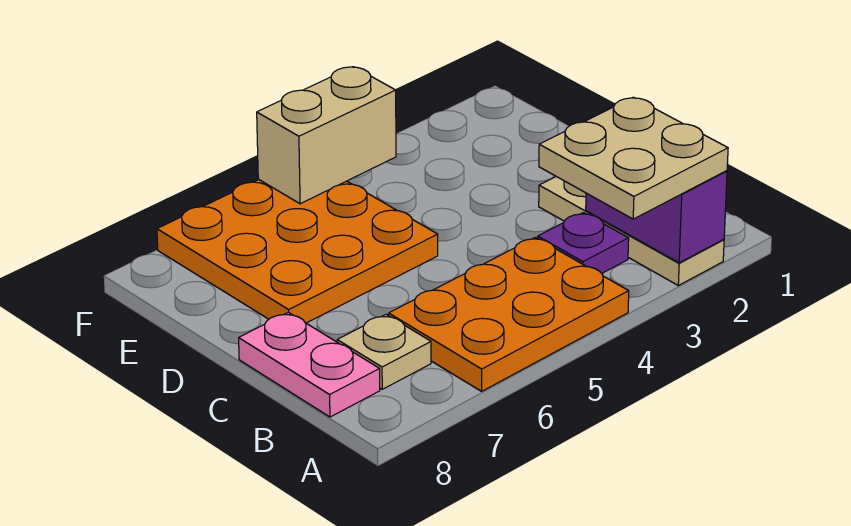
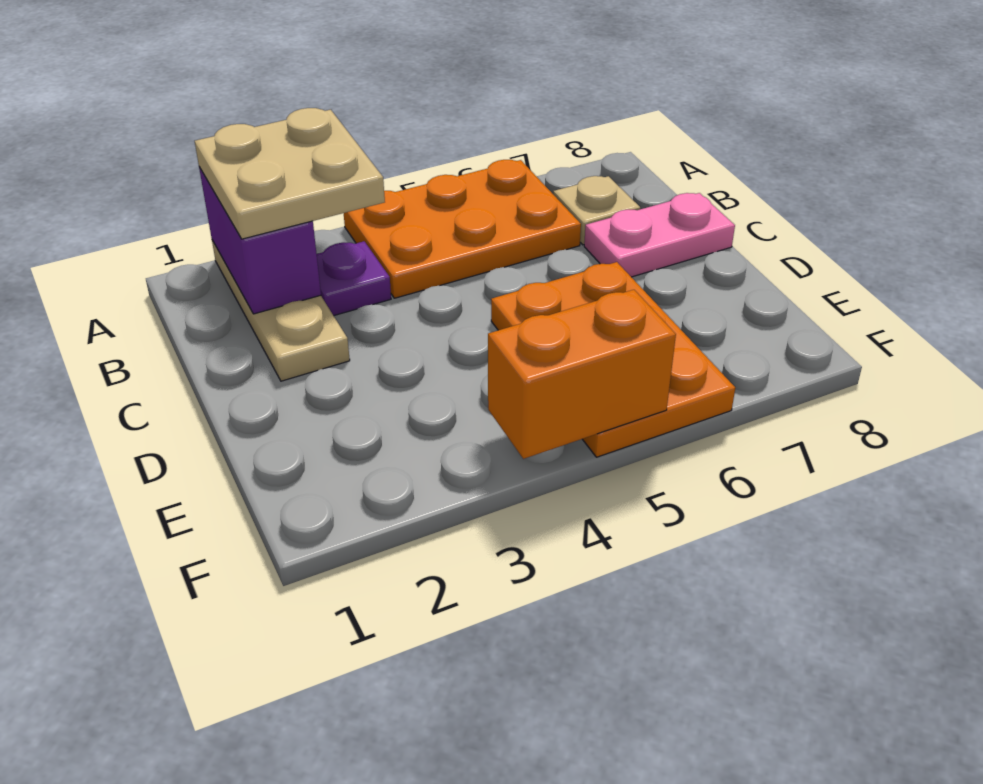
pink 1x2 plate [239,312,380,417] -> pink 1x2 plate turned to [584,193,735,277]
orange 3x3 plate [157,180,438,323] -> orange 2x3 plate [491,262,735,457]
tan 1x2 brick [257,67,396,204] -> orange 1x2 brick [488,290,676,459]

